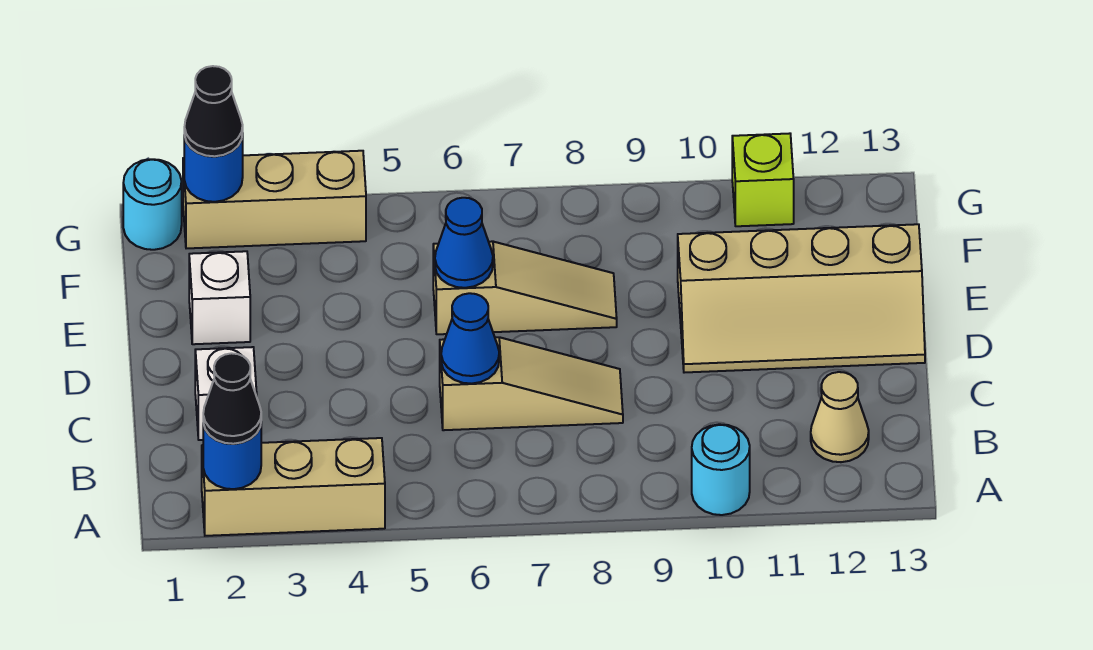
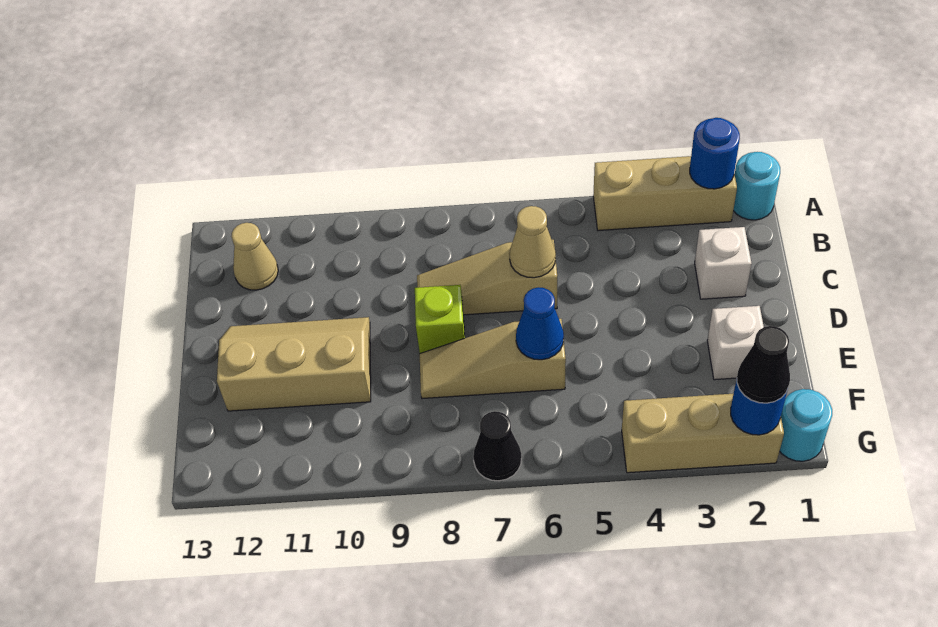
black 1x1 cone [203,353,261,444] -> black 1x1 cone moved to [473,411,521,481]
cyan 1x1 round brick [692,424,750,515] -> cyan 1x1 round brick moved to [733,152,780,220]
blue 1x1 cone [441,293,499,384] -> tan 1x1 cone [510,206,556,278]
tan 2x4 slope [678,224,925,373] -> tan 2x3 slope [217,317,371,411]
lime 1x1 brick [732,133,794,226] -> lime 1x1 brick moved to [415,285,465,353]

